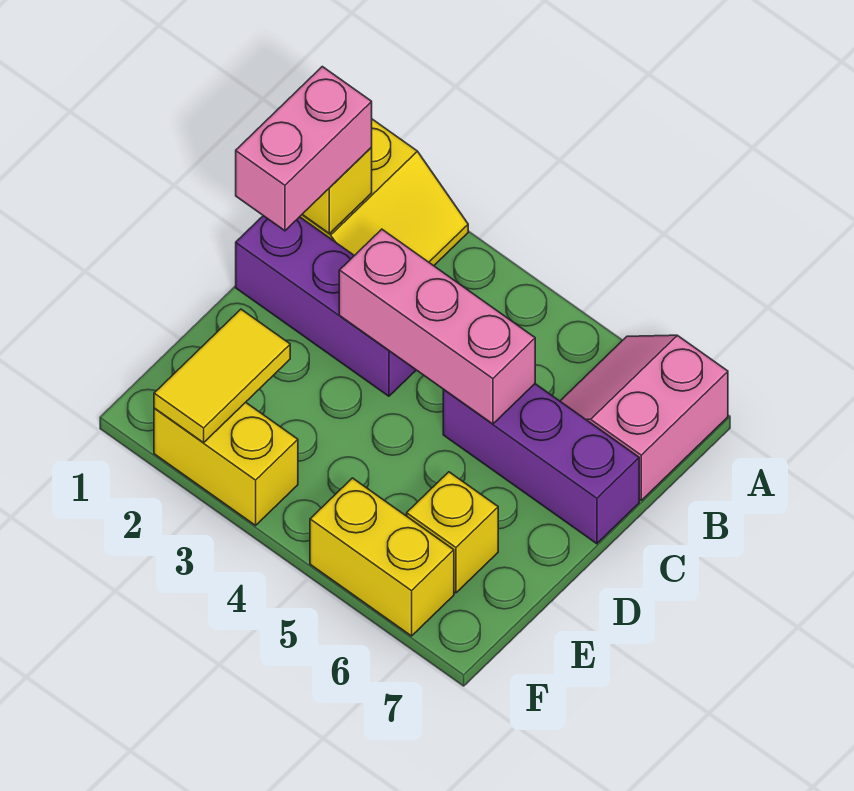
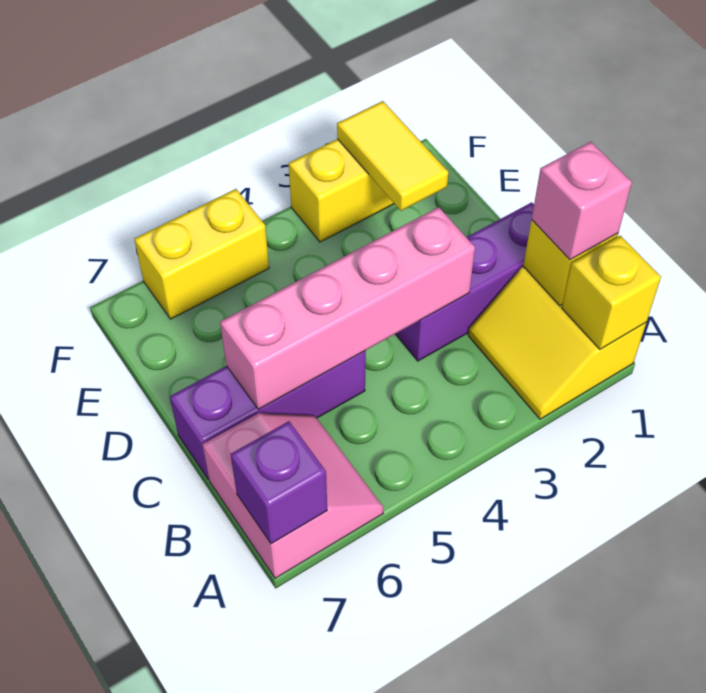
none -> purple 1x1 brick [231,421,327,544]
pink 1x2 brick [236,67,372,231] -> pink 1x1 brick [532,142,632,260]
pink 1x3 brick [339,229,535,424] -> pink 1x4 brick [220,207,475,409]
yellow 1x1 brick [407,472,498,593] -> yellow 1x1 brick moved to [562,236,661,349]

